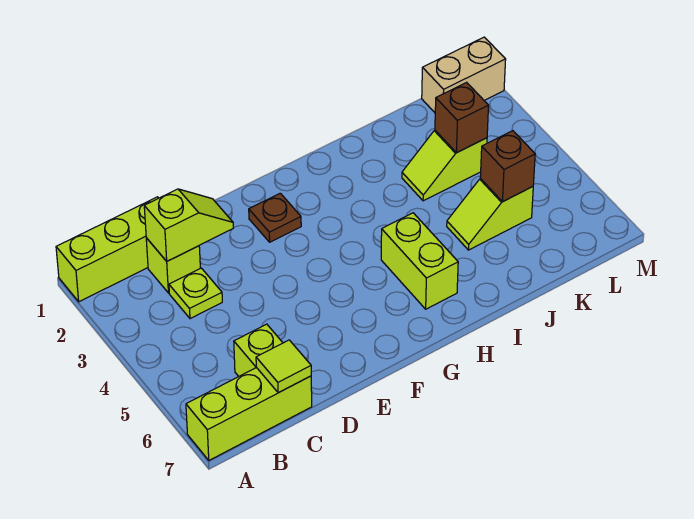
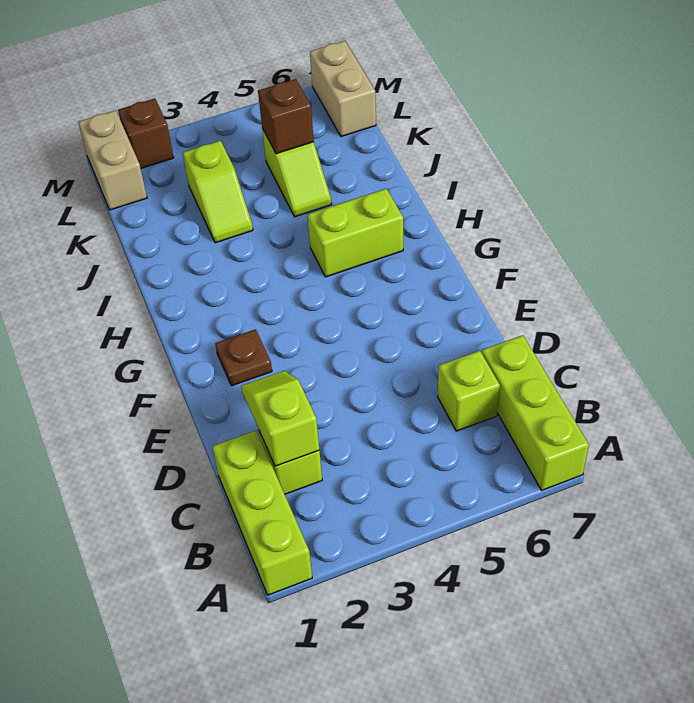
lime 1x1 plate [169,268,222,319] -> none
lime 1x1 tile [256,340,311,393] -> none
brown 1x1 brick [435,82,489,153] -> brown 1x1 brick moved to [118,98,174,168]
none -> tan 1x2 brick [310,41,376,137]

